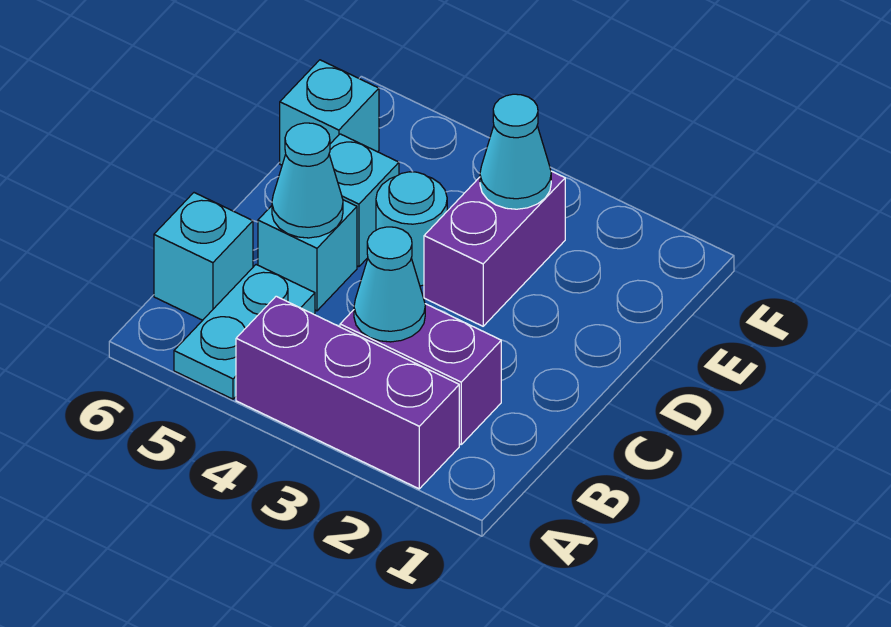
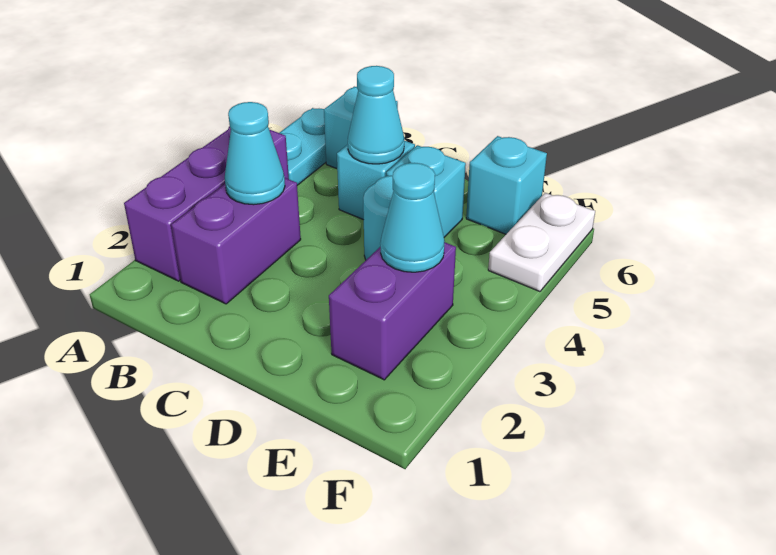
cyan 1x2 plate [174,265,315,399] -> cyan 1x2 plate turned to [280,108,326,185]
purple 1x2 brick [424,171,565,326] -> purple 1x2 brick turned to [329,242,456,380]
none -> white 1x2 plate [488,193,595,291]

